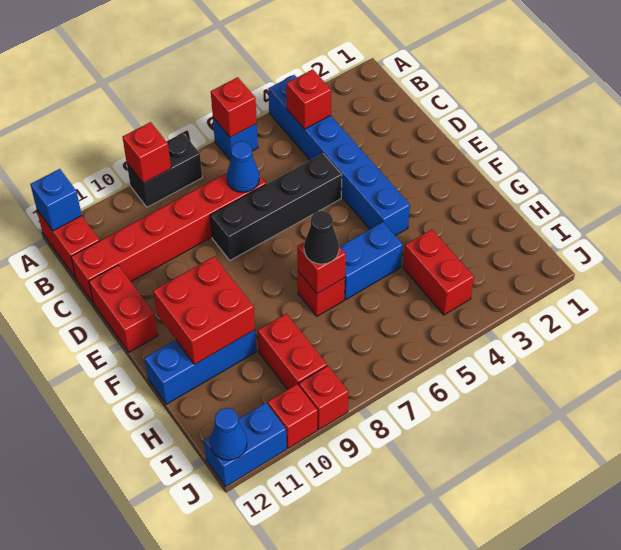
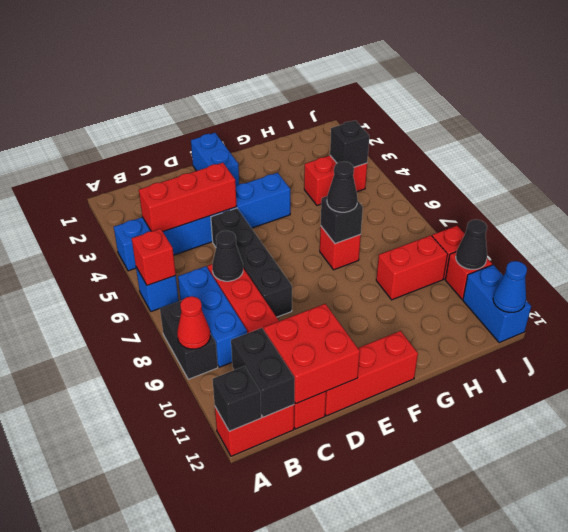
red 1x1 brick [122,122,171,183] -> red 1x1 cone [177,296,210,349]
blue 1x1 brick [30,169,82,231] -> black 1x1 brick [212,366,261,431]
red 1x1 brick [286,69,331,129] -> red 1x3 brick [139,163,237,231]
none -> black 1x2 brick [231,328,294,417]
blue 1x1 cone [227,141,259,192] -> black 1x1 cone [212,231,243,281]
red 1x2 brick [89,265,158,352] -> red 1x3 brick [325,331,418,416]
red 2x2 brick [153,256,255,365] -> red 2x2 brick moved to [264,304,360,404]
blue 1x2 brick [340,222,403,299] -> blue 1x2 brick moved to [191,133,239,186]
red 1x1 brick [297,242,346,294] -> black 1x1 brick [321,196,363,244]
blue 1x3 brick [144,330,256,404] -> blue 1x3 brick moved to [178,266,247,367]
none -> black 1x1 brick [330,120,369,167]
none -> black 1x1 cone [456,219,487,269]

